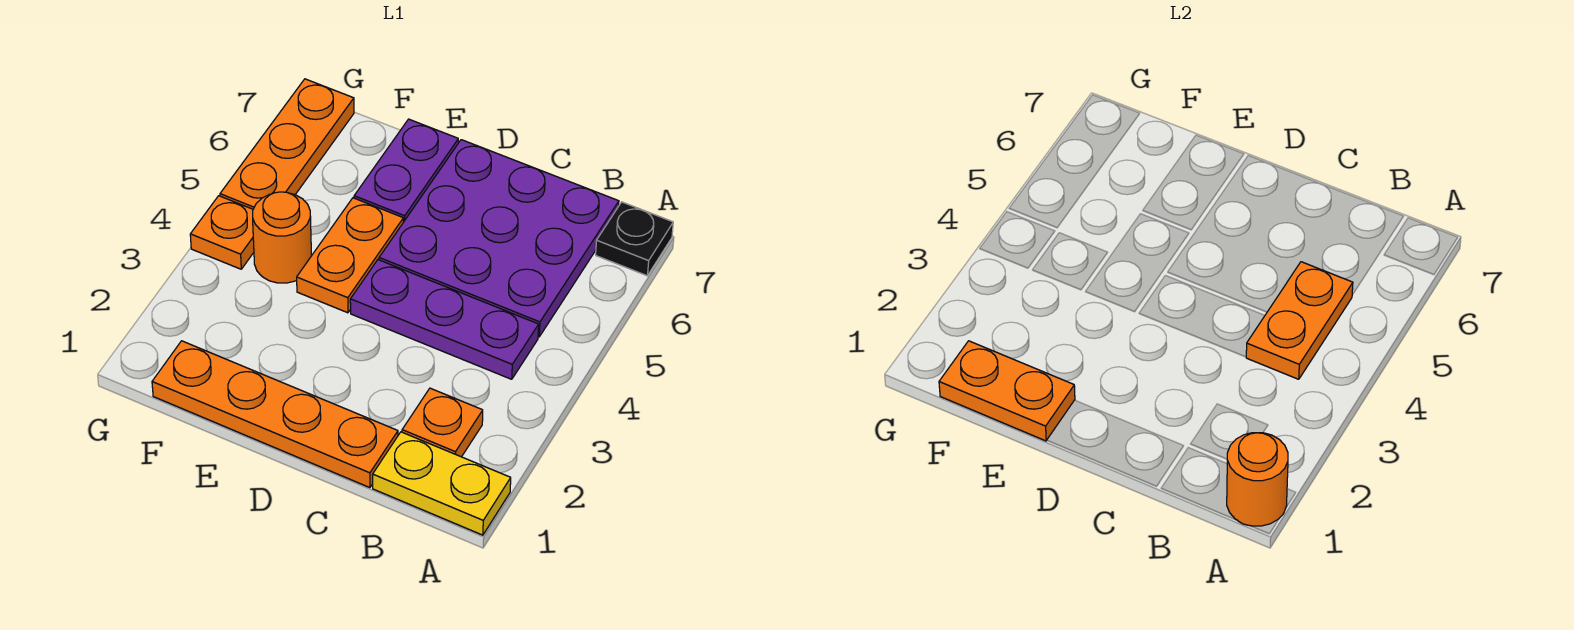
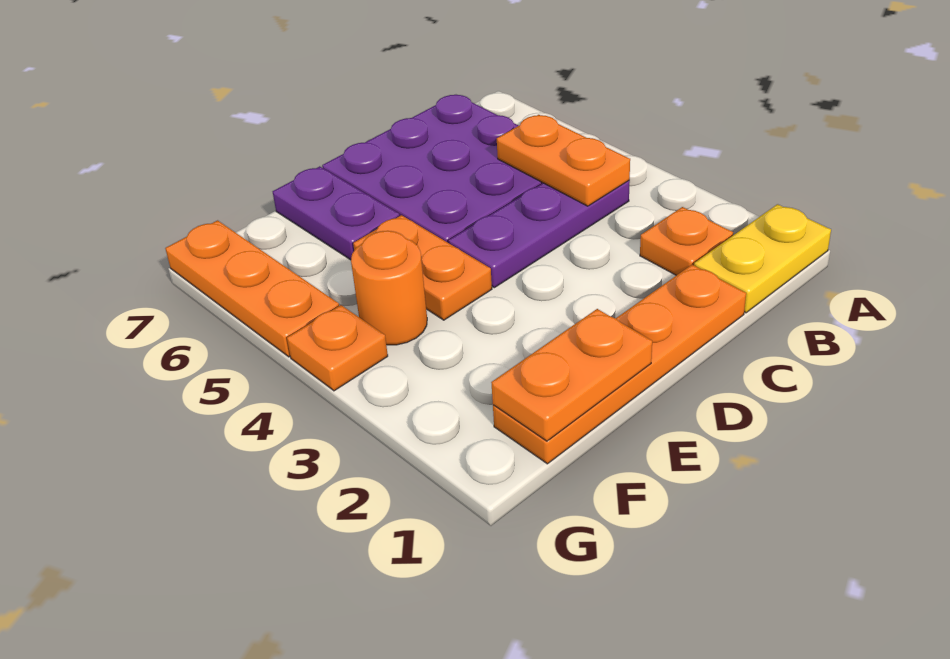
orange 1x1 round brick [1227,433,1288,526] -> none
black 1x1 plate [596,202,673,276] -> none

